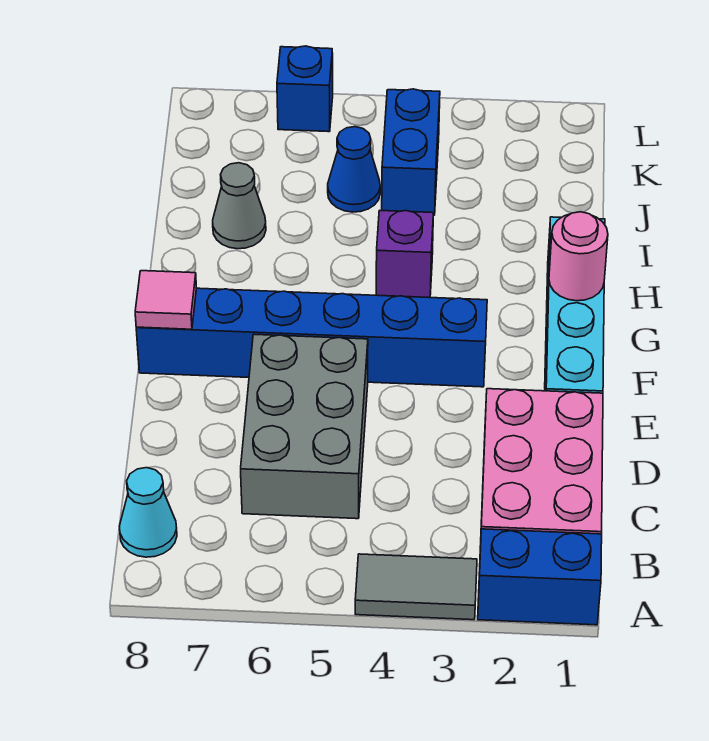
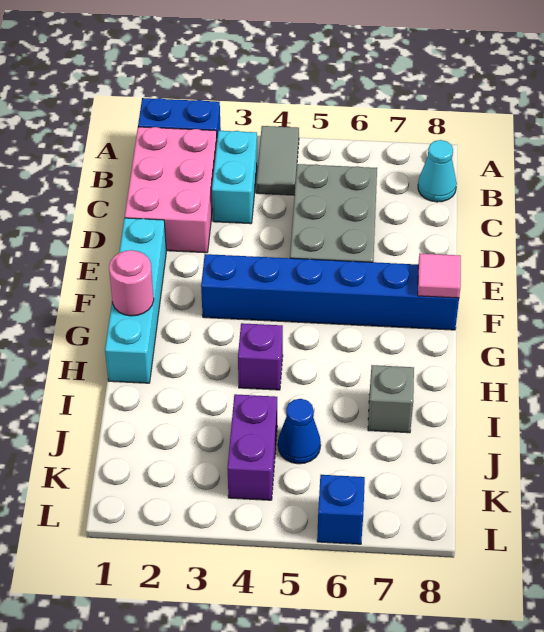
grey 1x2 tile [355,554,477,620] -> grey 1x2 tile turned to [256,126,299,195]
none -> cyan 1x2 brick [212,131,257,224]
grey 1x1 cone [213,163,266,249] -> grey 1x1 brick [368,365,414,433]
blue 1x2 brick [382,89,440,215] -> purple 1x2 brick [227,394,277,500]

